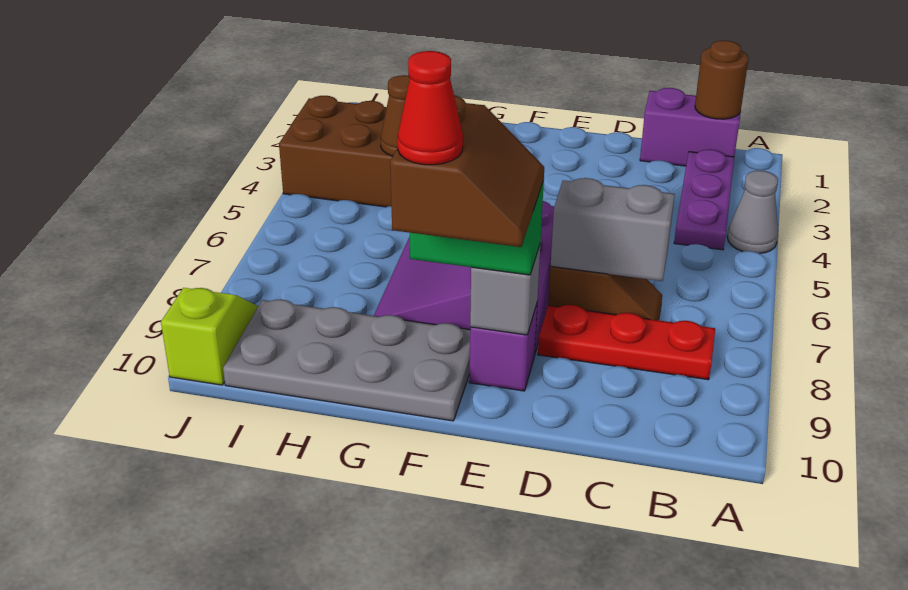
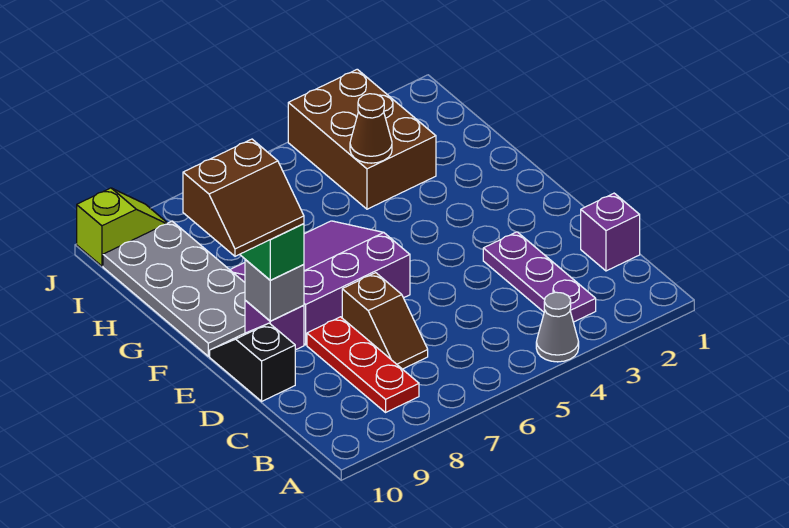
purple 1x2 brick [640,88,741,166] -> purple 1x1 brick [581,193,640,271]
brown 1x1 round brick [695,41,748,119] -> none
purple 1x3 plate [674,149,734,250] -> purple 1x3 plate turned to [483,232,596,322]
grey 1x2 brick [551,178,675,281] -> none
none -> black 1x2 slope [210,323,295,401]
red 1x1 cone [397,51,463,165] -> none

